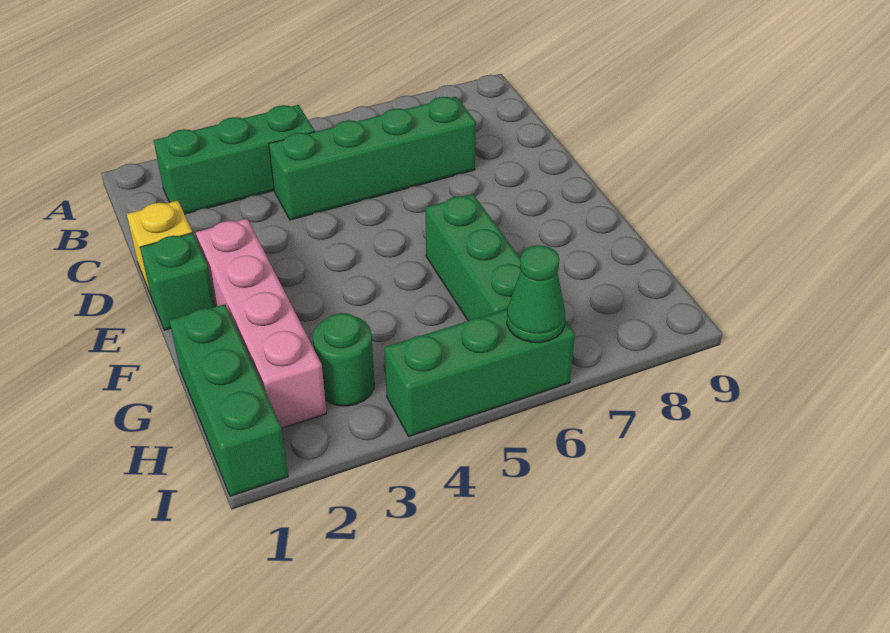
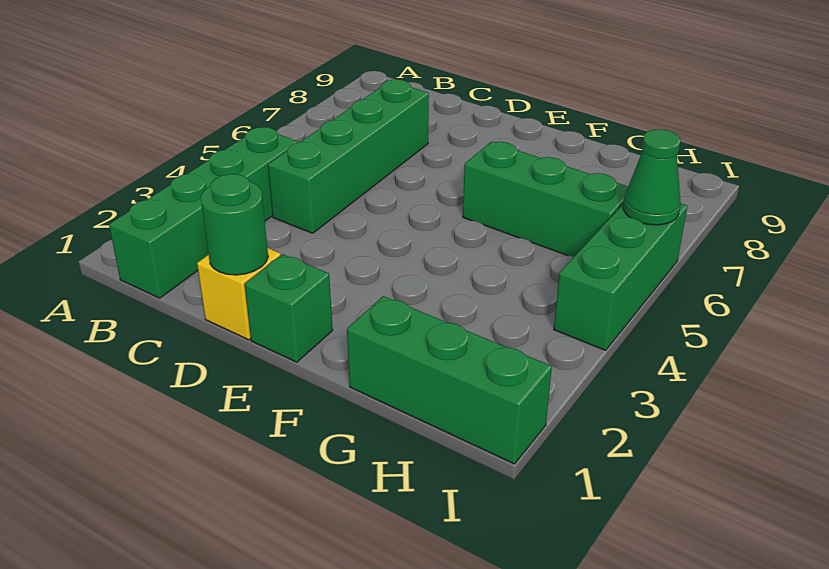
green 1x3 brick [154,105,315,214] -> green 1x4 brick [109,127,298,298]
pink 1x4 brick [196,218,327,428] -> none
green 1x1 round brick [313,313,374,406] -> green 1x1 round brick moved to [201,174,268,275]

